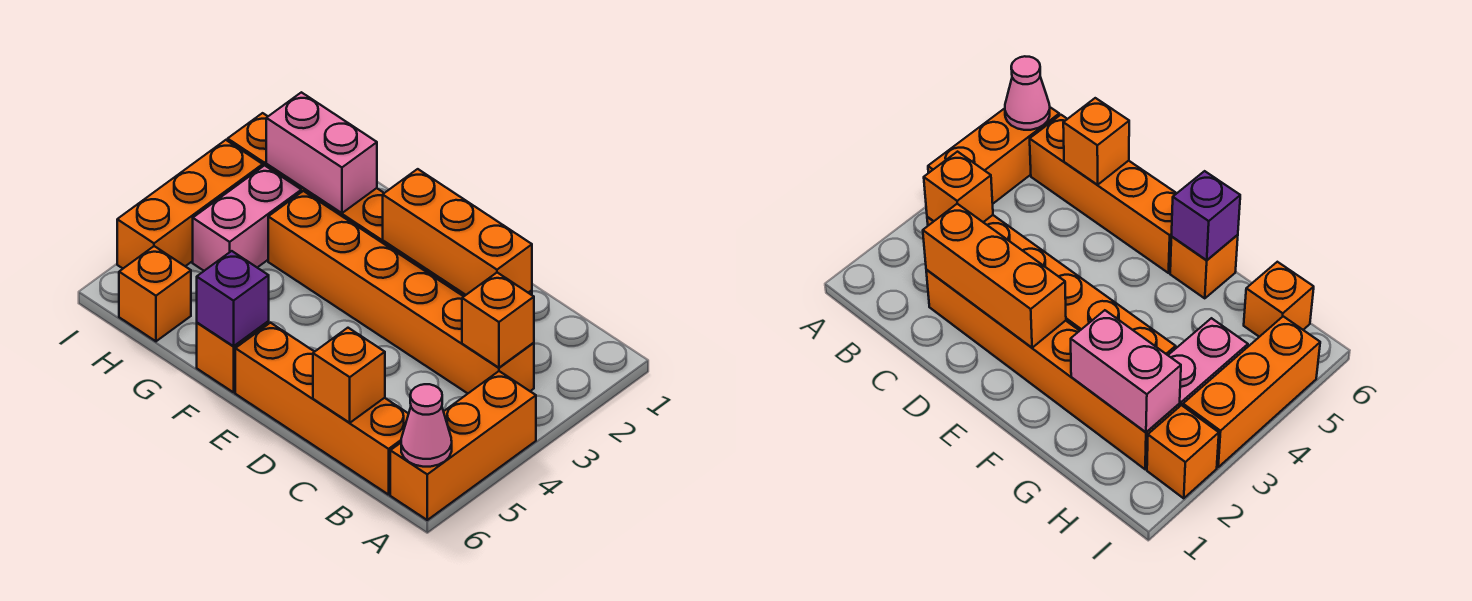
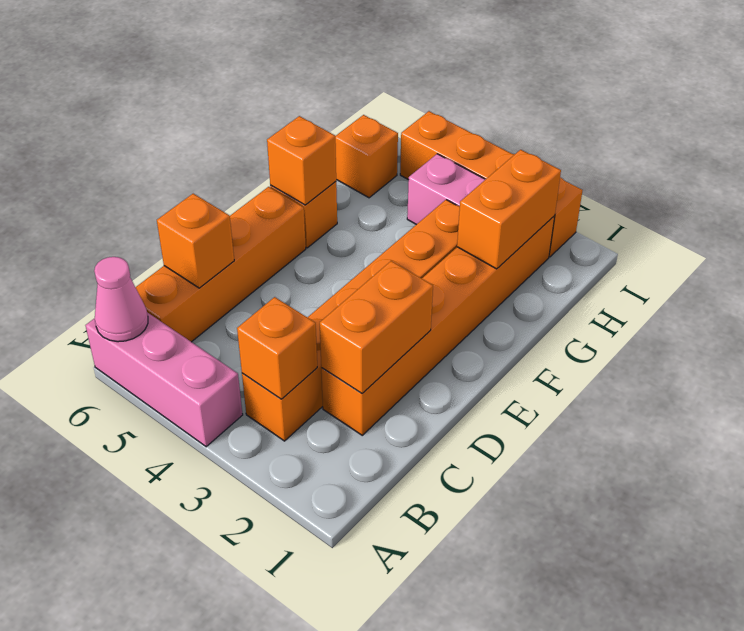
orange 1x3 brick [390,371,536,520] -> pink 1x3 brick [86,313,243,447]
orange 1x3 brick [383,169,532,295] -> orange 1x2 brick [320,261,433,393]
purple 1x1 brick [197,251,269,346] -> orange 1x1 brick [267,116,336,205]
pink 1x2 brick [266,92,377,213] -> orange 1x2 brick [457,150,561,269]

